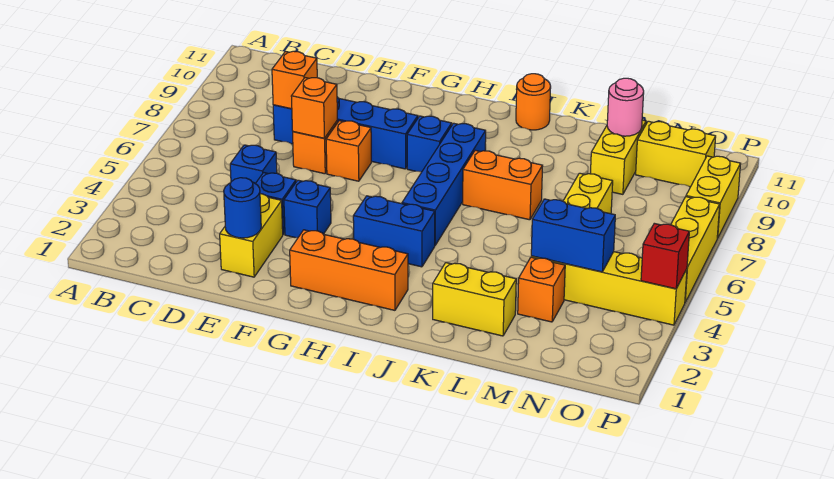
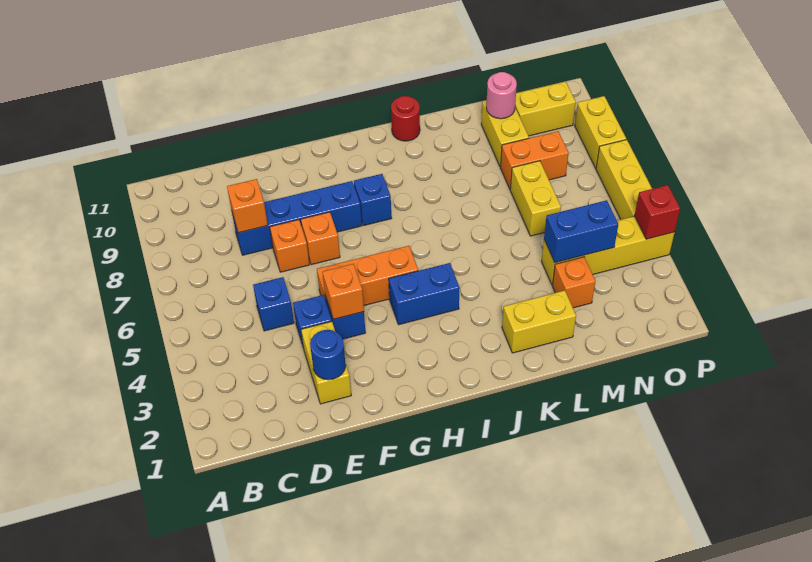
orange 1x1 brick [291,78,337,138] -> orange 1x1 brick moved to [323,264,364,319]
orange 1x3 brick [290,230,408,310] -> orange 1x3 brick moved to [317,246,418,305]
blue 1x4 brick [402,123,486,245] -> none
orange 1x2 brick [463,150,543,220] -> orange 1x2 brick moved to [501,131,569,189]
orange 1x1 round brick [516,74,551,130] -> red 1x1 round brick [391,96,420,141]

